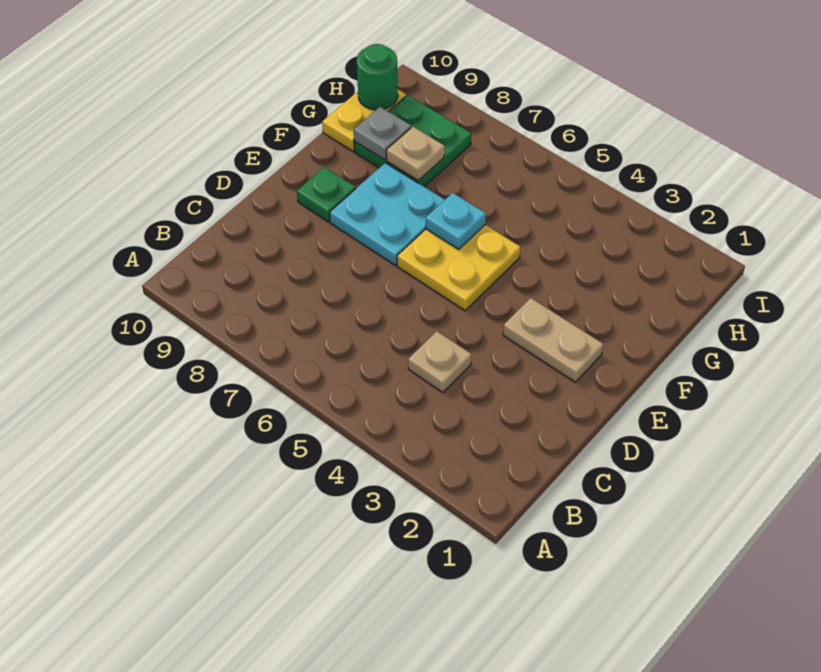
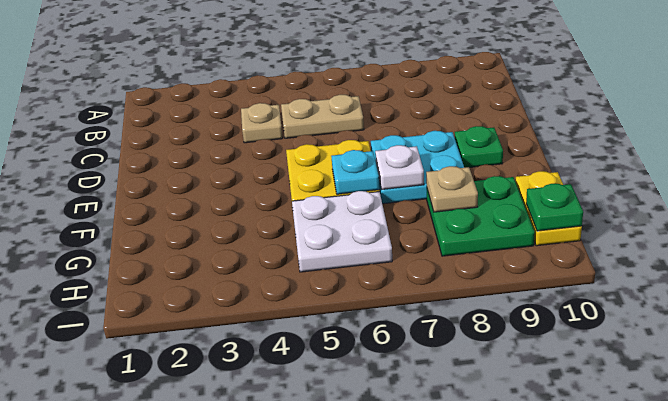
tan 1x2 plate [503,298,603,382] -> tan 1x2 plate moved to [281,95,364,138]
none -> white 1x1 plate [375,145,424,190]
none -> white 2x2 plate [292,191,392,272]
grey 1x1 plate [354,107,411,160] -> none
green 1x1 round brick [357,44,398,110] -> green 1x1 plate [526,184,583,231]

